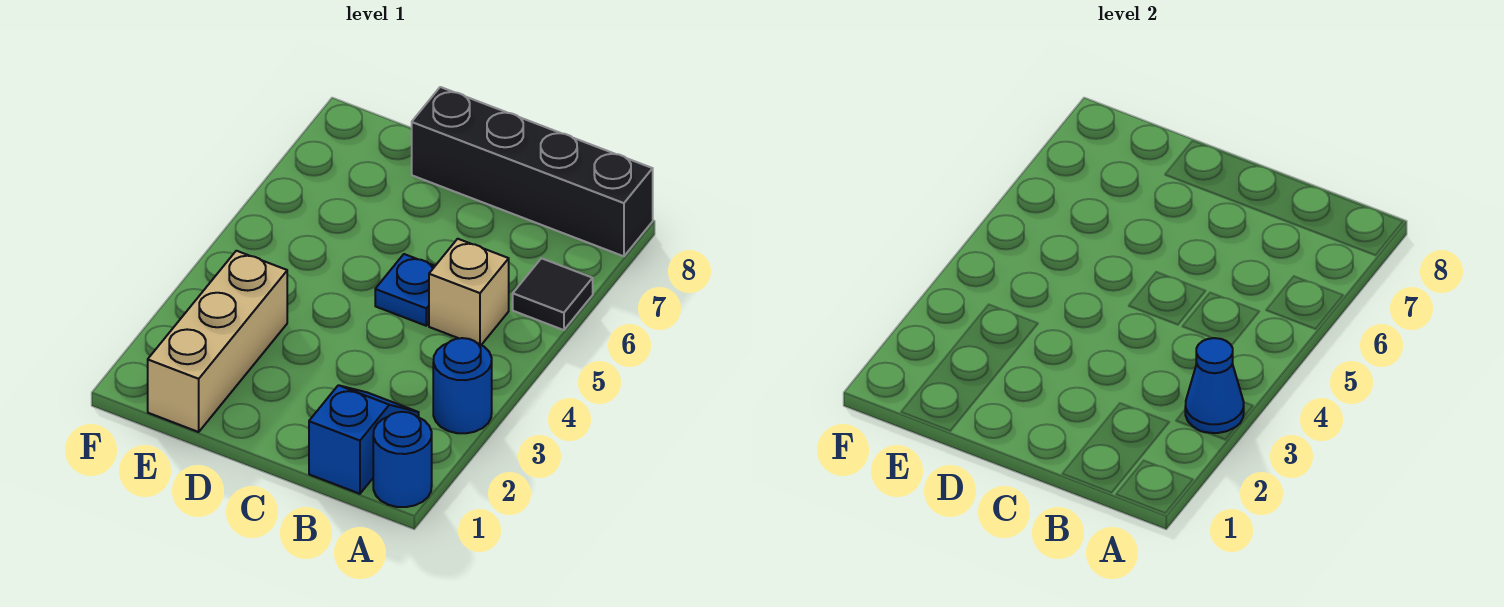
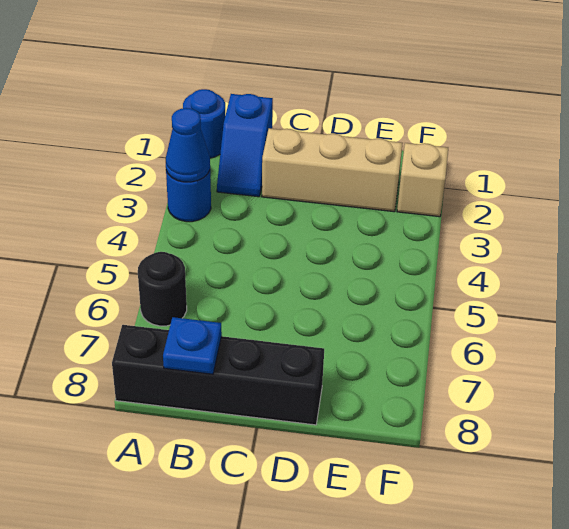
black 1x1 tile [513,258,593,330] -> black 1x1 round brick [138,252,187,326]
tan 1x1 brick [429,239,509,345] -> tan 1x1 brick moved to [397,143,448,217]
blue 1x1 plate [375,254,435,326] -> blue 1x1 plate moved to [163,317,222,374]
tan 1x3 brick [148,251,287,432] -> tan 1x3 brick turned to [262,128,403,212]

